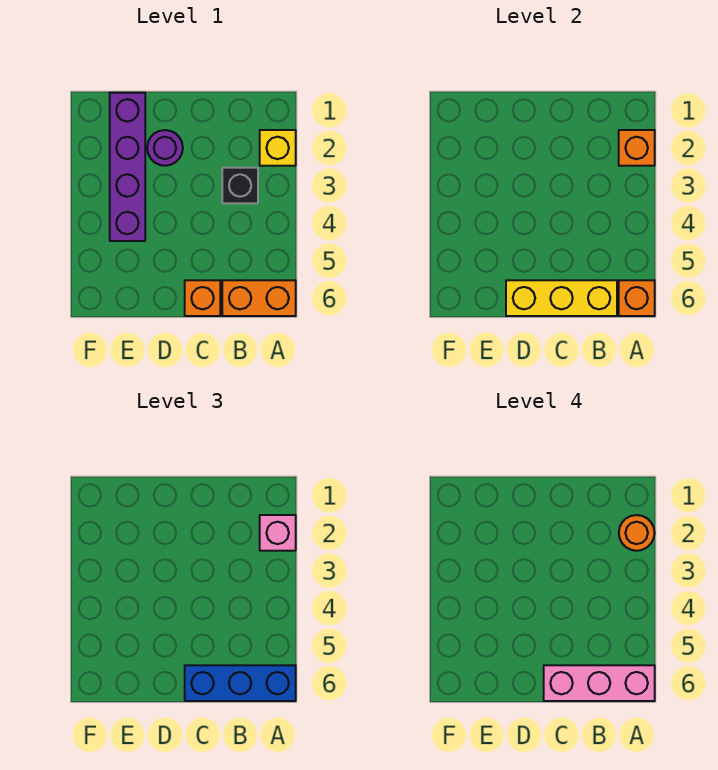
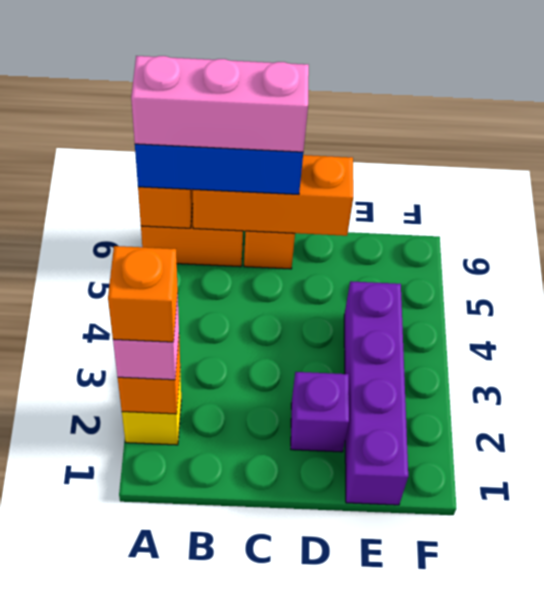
orange 1x1 round brick [619,515,654,551] -> orange 1x1 brick [108,246,178,342]
black 1x1 brick [222,168,258,203] -> none
yellow 1x3 brick [506,280,617,316] -> orange 1x3 brick [193,155,353,236]
purple 1x1 round brick [147,130,183,166] -> purple 1x1 brick [291,372,349,452]

